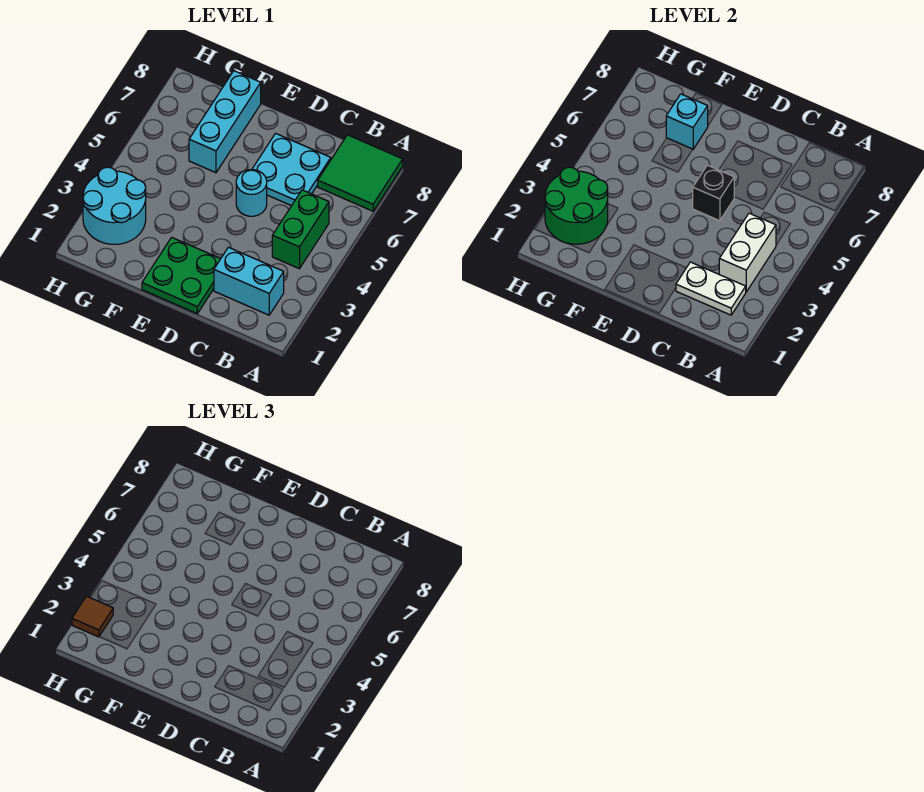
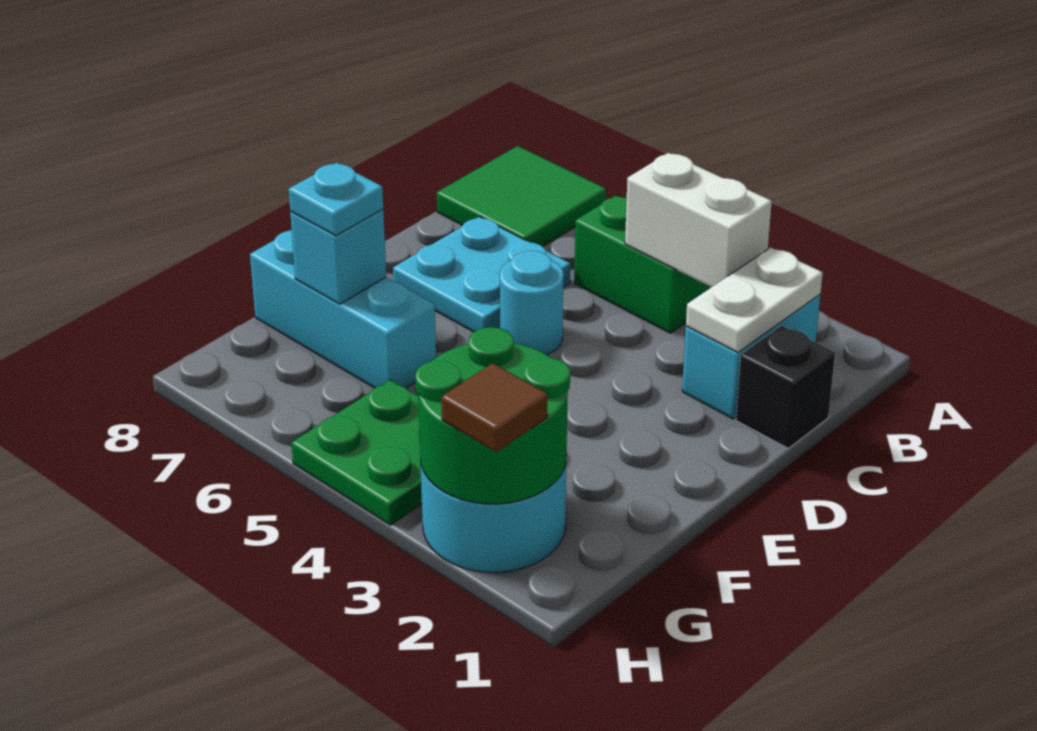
green 2x2 plate [142,237,220,314] -> green 2x2 plate moved to [291,380,422,525]
black 1x1 brick [693,165,734,221] -> black 1x1 brick moved to [736,326,835,448]
none -> cyan 1x1 plate [289,163,383,236]

